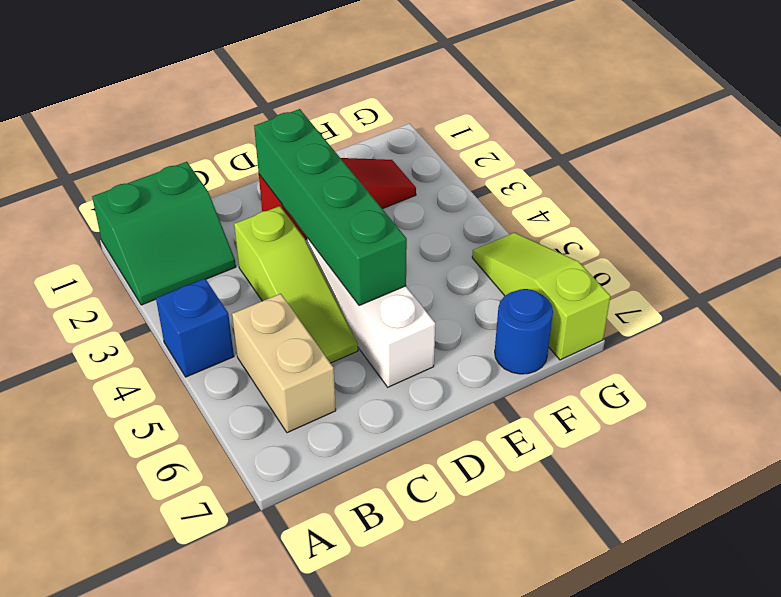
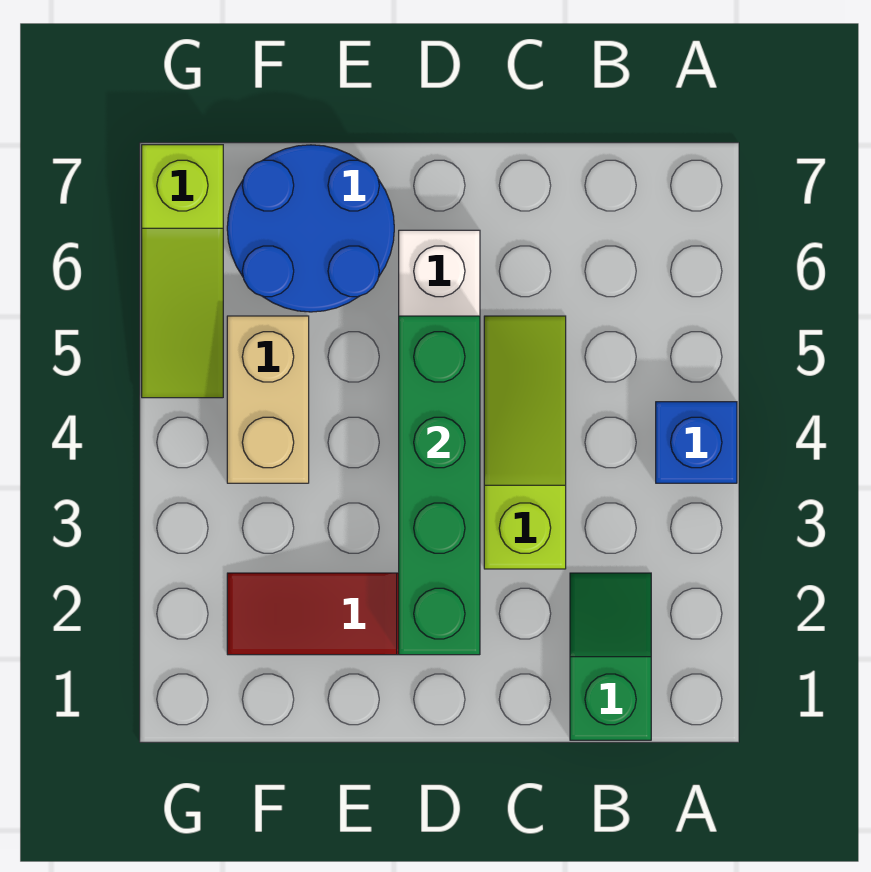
green 2x2 slope [92,162,236,305] -> green 1x2 slope [570,573,651,740]
tan 1x2 brick [232,294,336,433] -> tan 1x2 brick moved to [227,316,309,483]
blue 1x1 round brick [495,289,553,374] -> blue 2x2 round brick [227,145,394,312]

